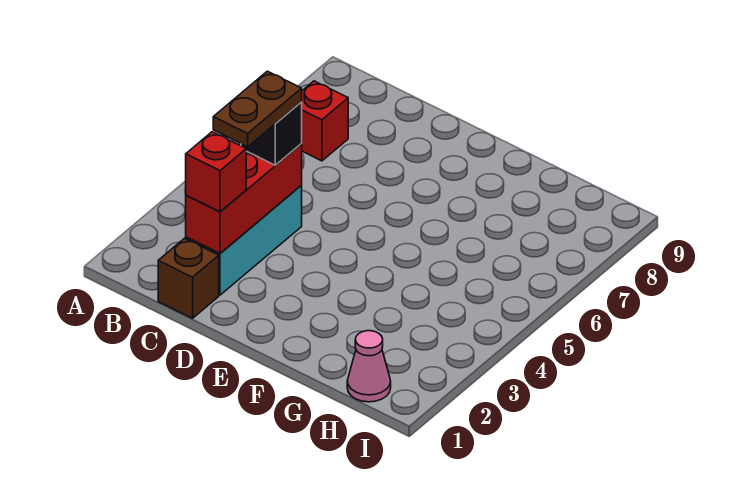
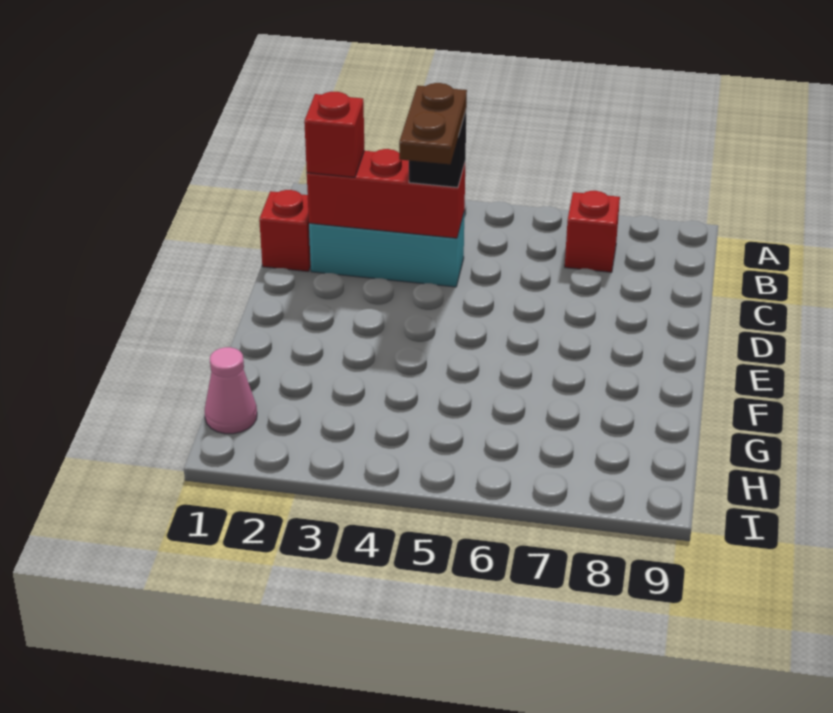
brown 1x1 brick [158,238,219,318] -> red 1x1 brick [259,190,311,271]
brown 1x2 plate [213,71,302,147] -> brown 1x2 plate turned to [399,83,467,164]

